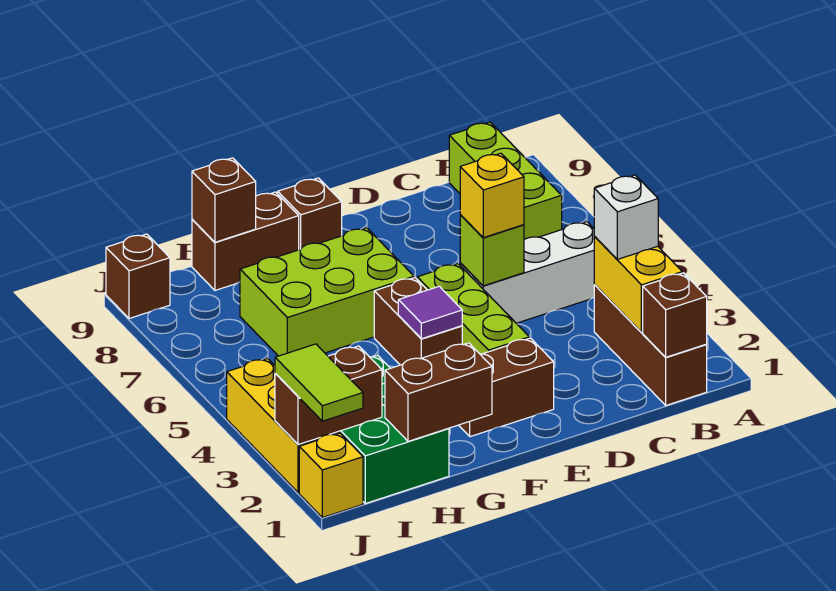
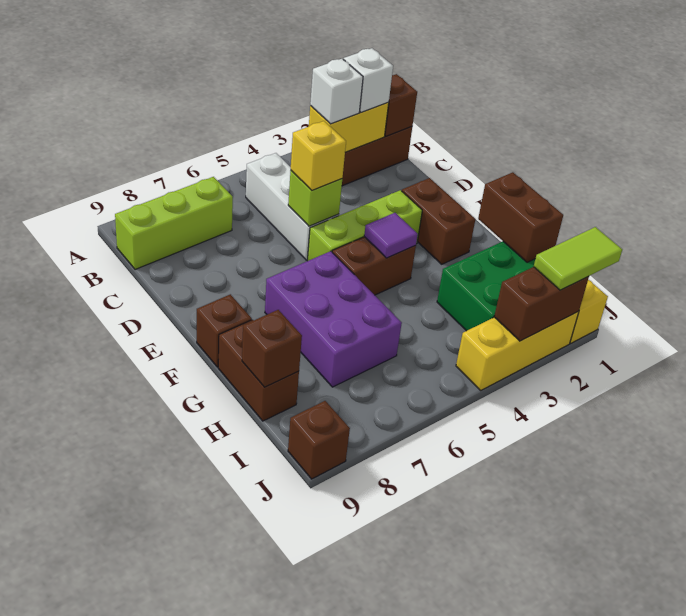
none -> white 1x1 brick [343,48,393,112]
lime 2x3 brick [240,228,414,356] -> purple 2x3 brick [265,251,402,387]
brown 1x2 brick [275,346,382,445] -> brown 1x2 brick turned to [494,267,589,341]

